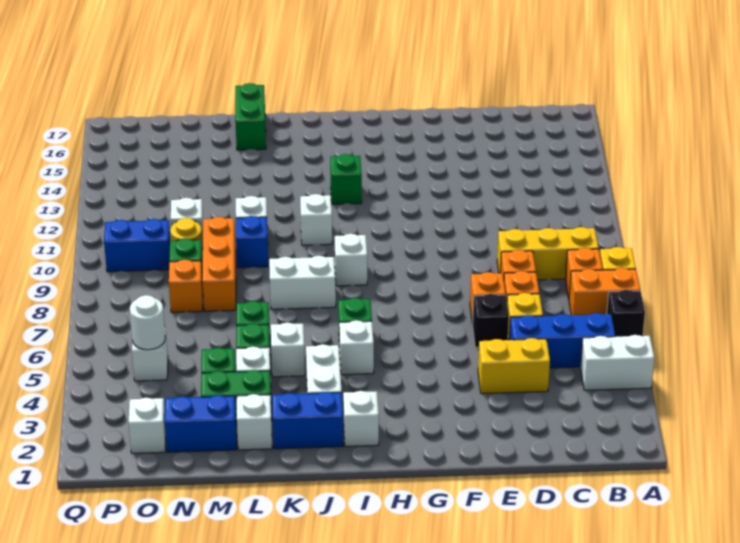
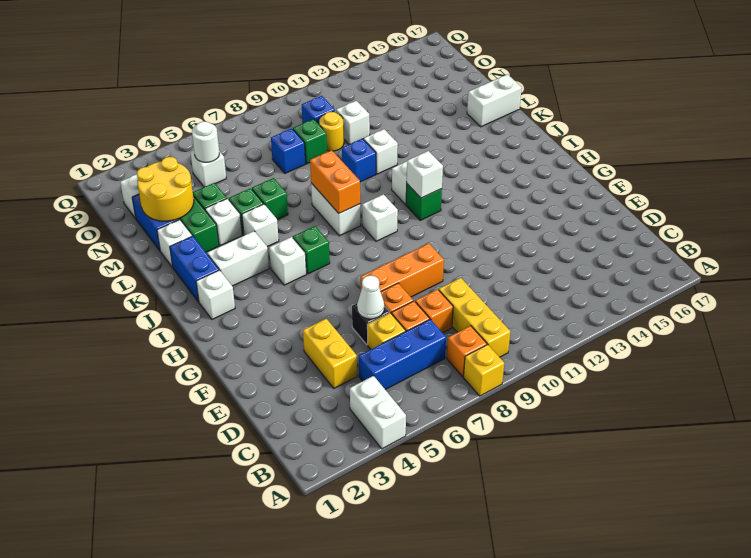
black 1x1 brick [607,290,645,337] -> none
orange 1x2 brick [569,268,640,315] -> orange 1x2 brick moved to [310,150,360,213]
blue 1x3 brick [509,313,615,368] -> blue 1x3 brick turned to [359,319,446,390]
none -> white 1x1 cone [357,275,384,319]
none -> white 1x1 brick [407,151,443,198]
green 1x1 brick [330,154,362,204] -> green 1x1 brick moved to [406,184,442,220]
green 1x2 brick [235,83,266,150] -> white 1x2 brick [467,74,522,127]
none -> yellow 2x2 round brick [137,157,194,221]
orange 1x3 brick [202,217,236,311] -> orange 1x3 brick moved to [361,243,444,297]
orange 1x1 brick [169,260,203,312] -> blue 1x1 brick [271,128,306,173]
blue 1x2 brick [104,219,170,272] -> blue 1x1 brick [302,96,335,124]

